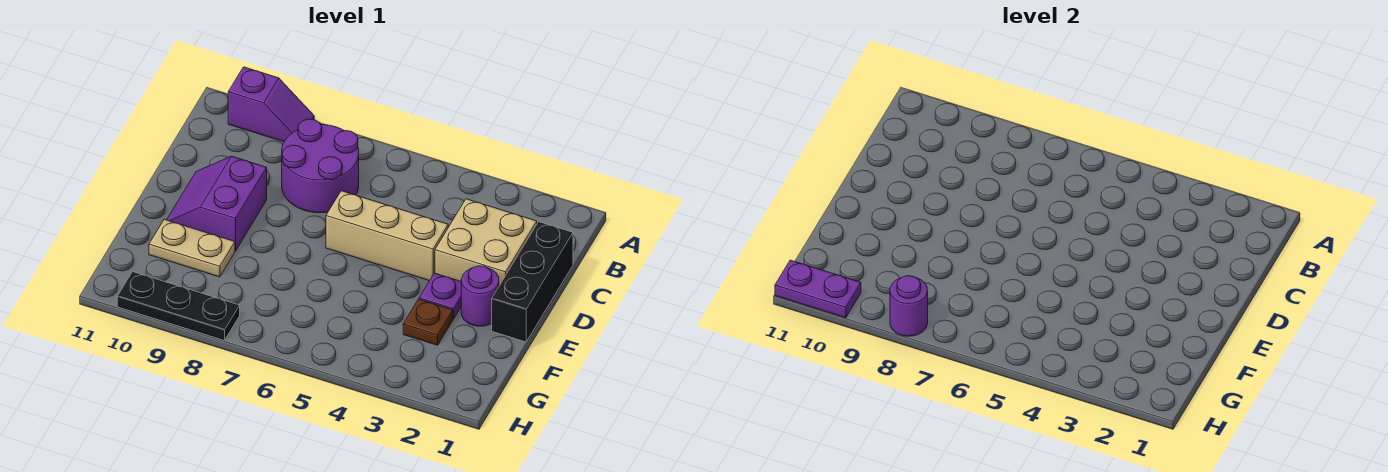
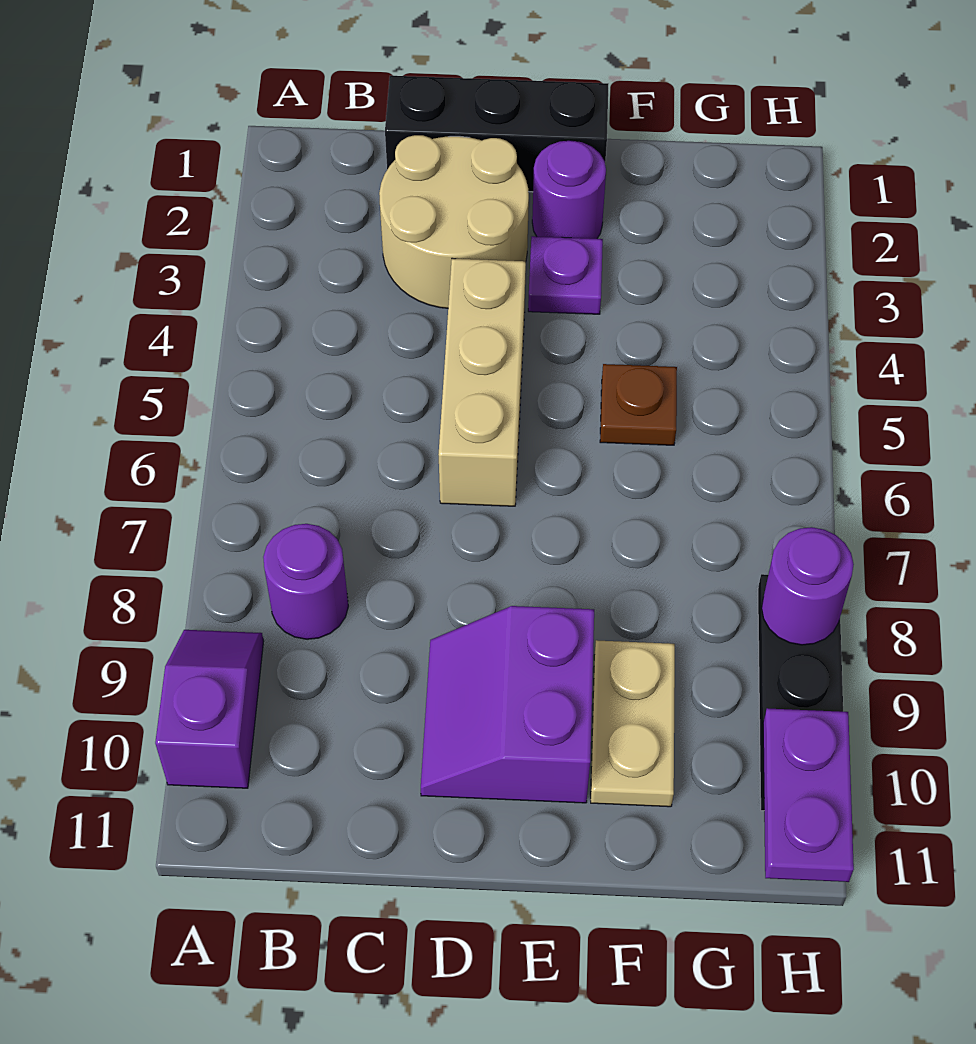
purple 2x2 round brick [282,119,359,213] -> purple 1x1 round brick [263,524,348,639]
tan 2x2 brick [435,199,537,286] -> tan 2x2 round brick [379,135,529,308]
purple 2x2 slope [167,156,267,251] -> purple 2x2 slope turned to [421,606,594,803]
brown 1x1 plate [403,299,453,345] -> brown 1x1 plate moved to [600,364,677,445]

